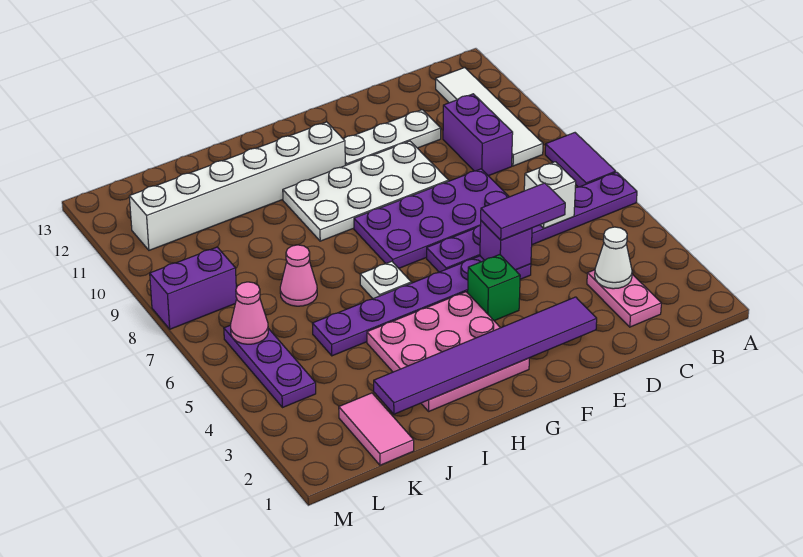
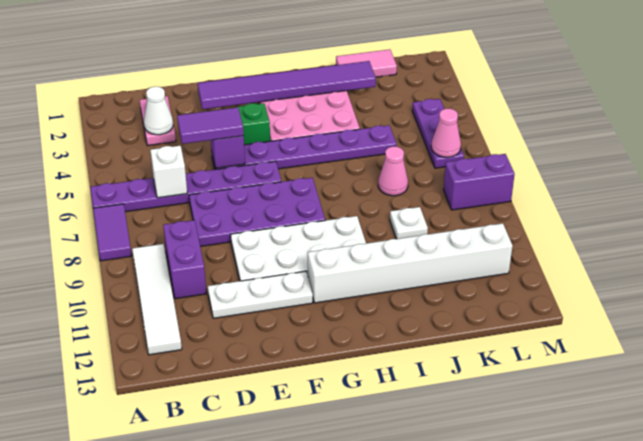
white 1x1 plate [360,261,411,299] -> white 1x1 plate moved to [390,207,428,239]
pink 1x2 tile [339,393,414,465] -> pink 1x2 tile turned to [336,49,397,77]

